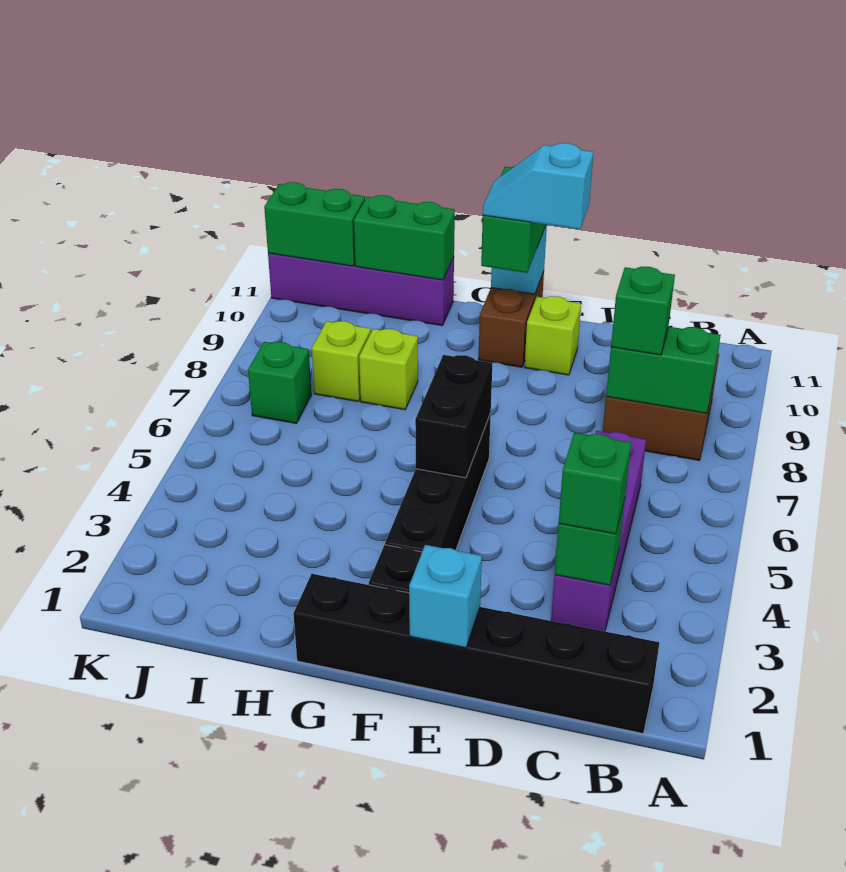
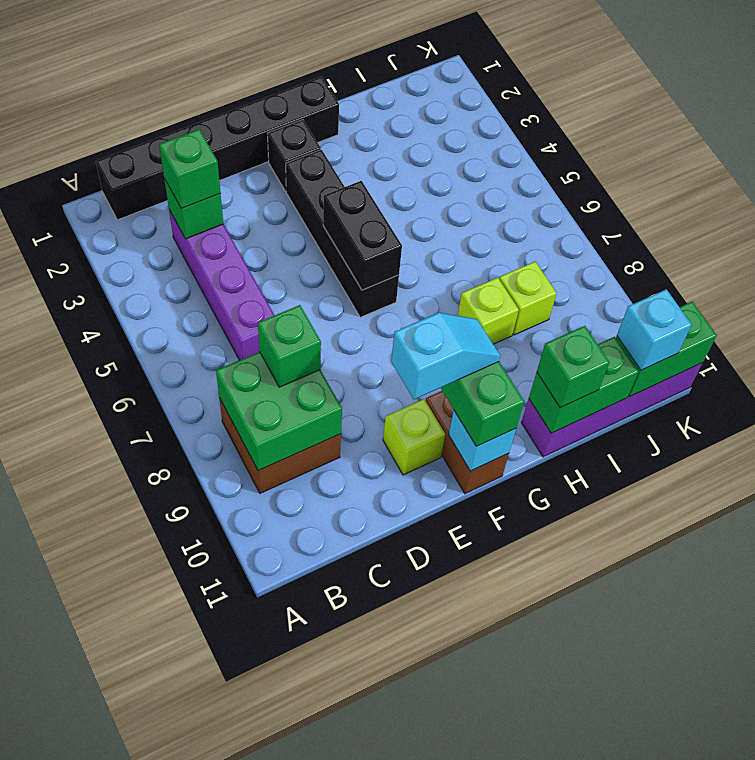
green 1x2 brick [606,327,721,413] -> green 2x2 brick [216,352,342,471]
cyan 1x1 brick [409,545,482,648] -> cyan 1x1 brick moved to [617,289,692,370]
green 1x1 brick [248,342,311,423] -> green 1x1 brick moved to [537,326,609,408]

